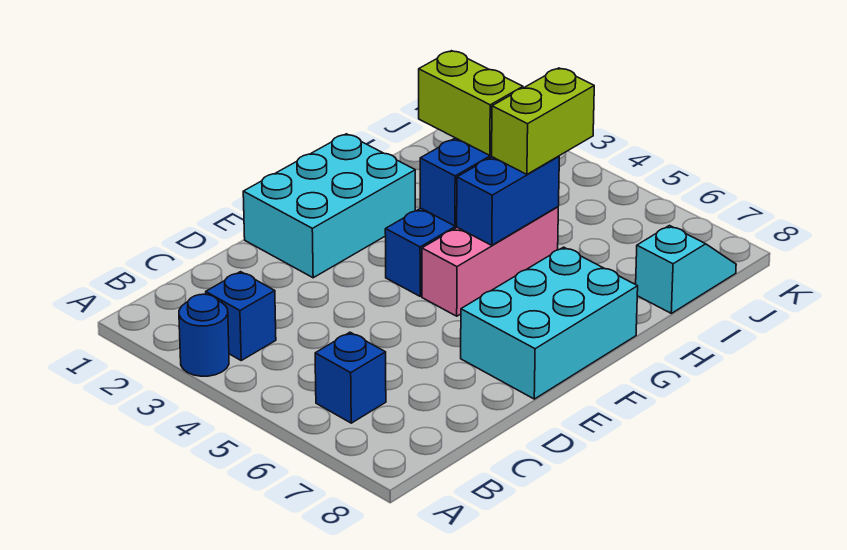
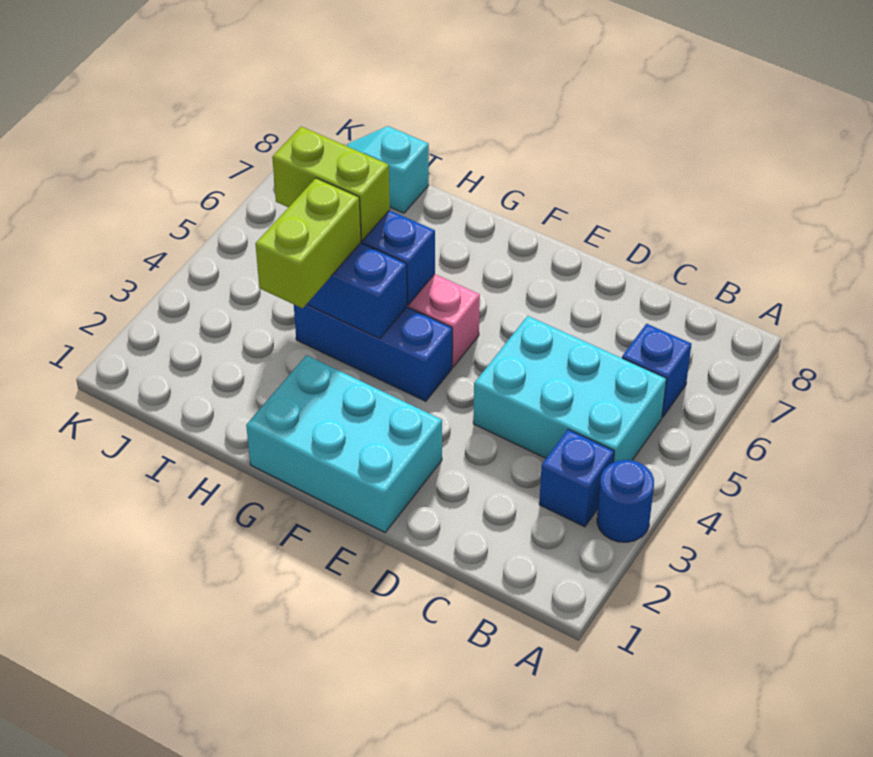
cyan 2x3 brick [461,247,638,399] -> cyan 2x3 brick moved to [473,316,666,463]

